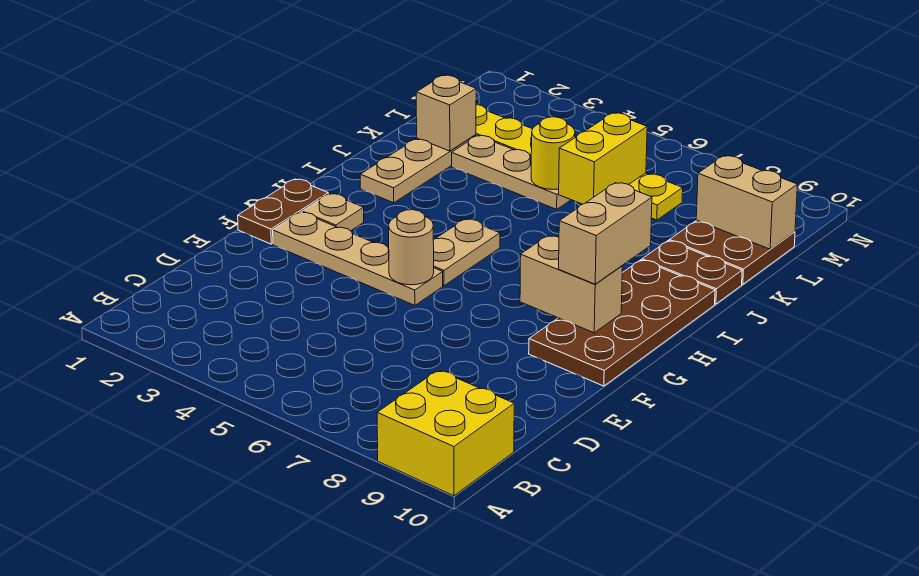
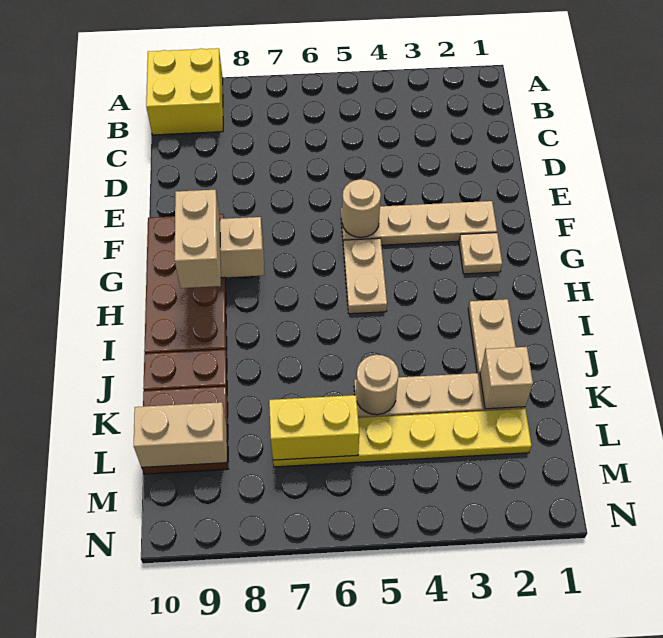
brown 1x2 plate [238,179,328,244] -> none
yellow 1x1 round brick [531,117,575,190] -> tan 1x1 round brick [356,355,399,415]
yellow 1x2 brick [559,113,647,204] -> yellow 1x2 brick turned to [269,395,359,460]

